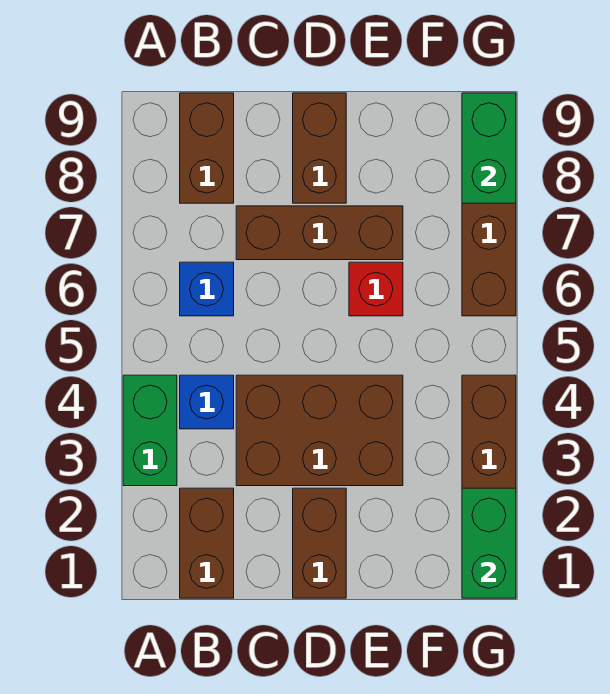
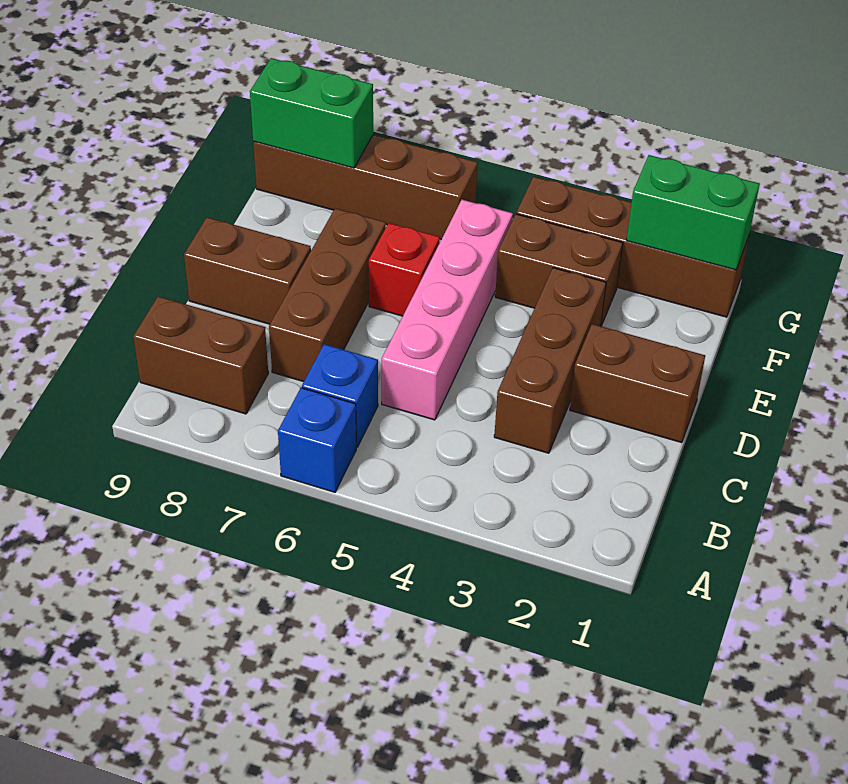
green 1x2 brick [123,375,177,486] -> none
brown 1x2 brick [180,488,234,598] -> brown 1x2 brick moved to [495,214,623,326]
blue 1x1 brick [180,375,234,429] -> blue 1x1 brick moved to [278,388,356,492]
brown 2x3 brick [236,375,403,486] -> brown 1x3 brick [494,268,606,453]
none -> pink 1x4 brick [382,200,513,420]

